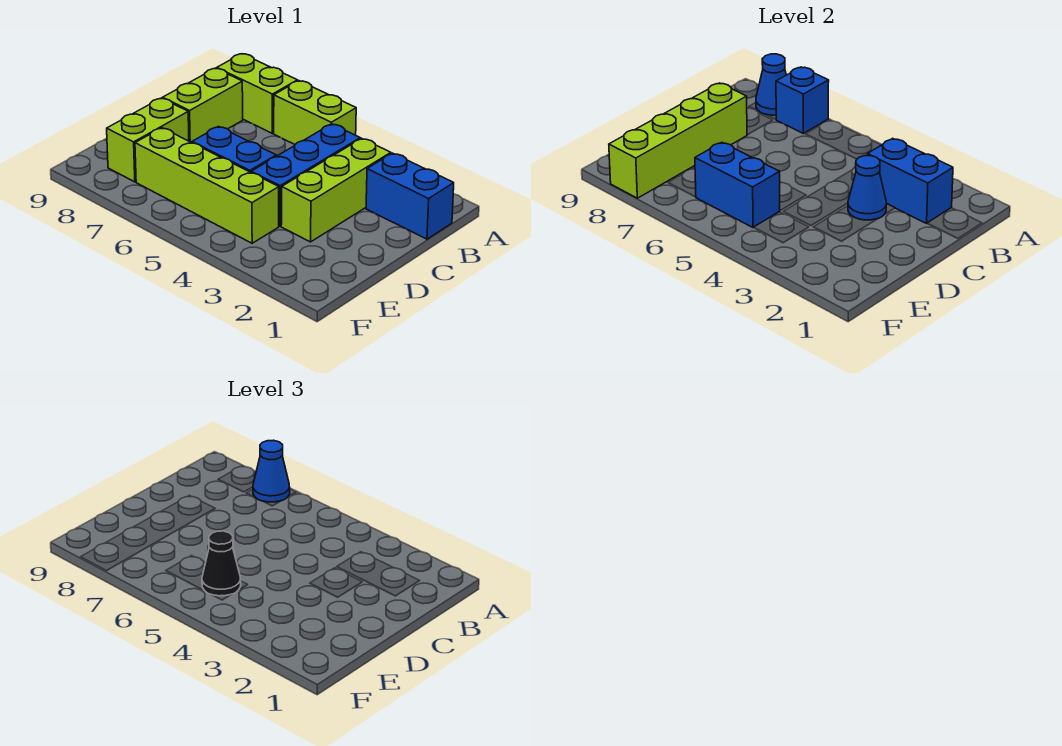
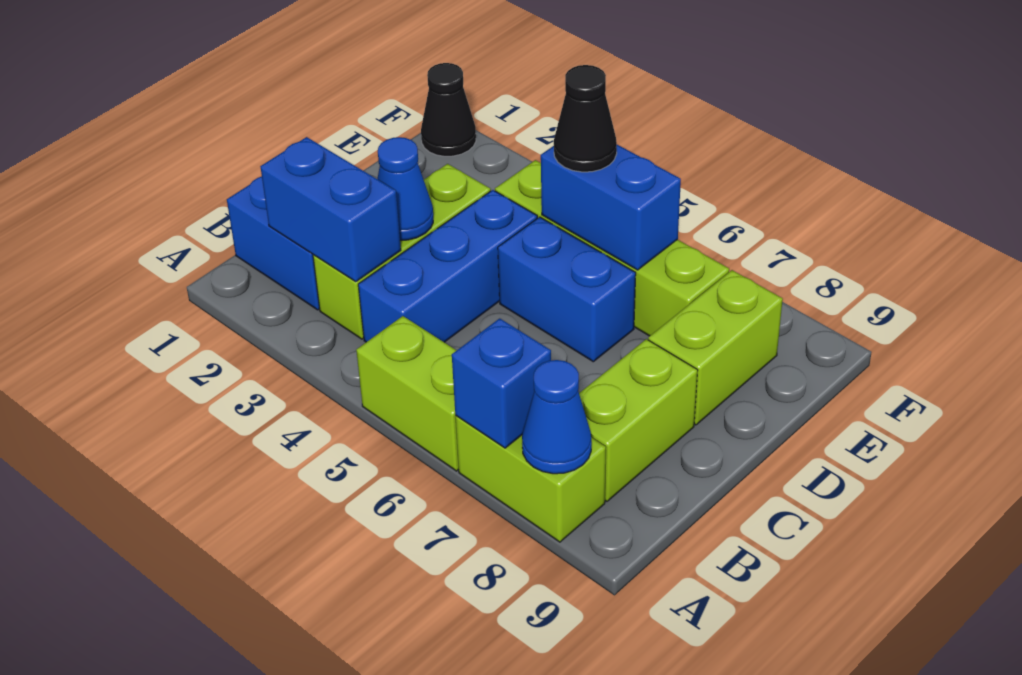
blue 1x1 cone [253,440,290,502] -> none
lime 1x4 brick [609,83,747,198] -> none
none -> black 1x1 cone [421,63,476,156]

